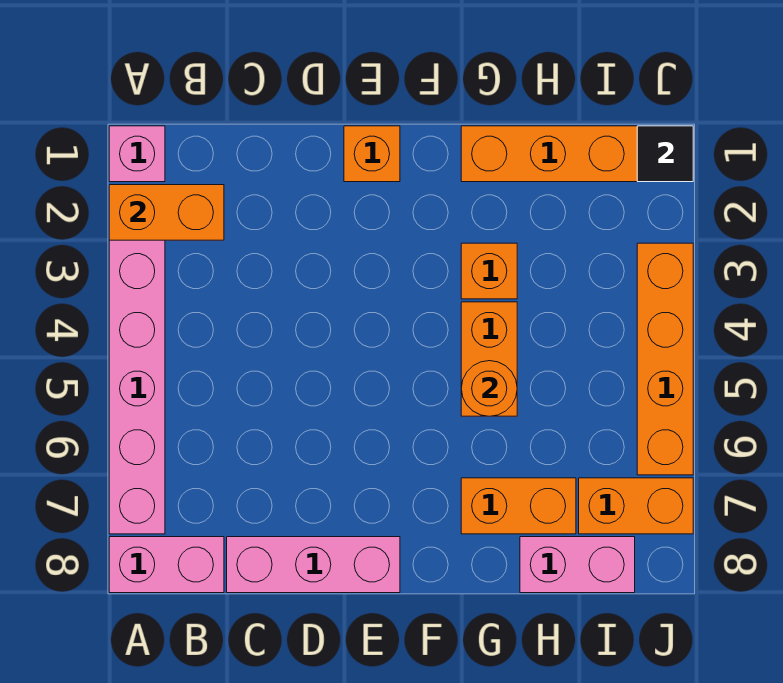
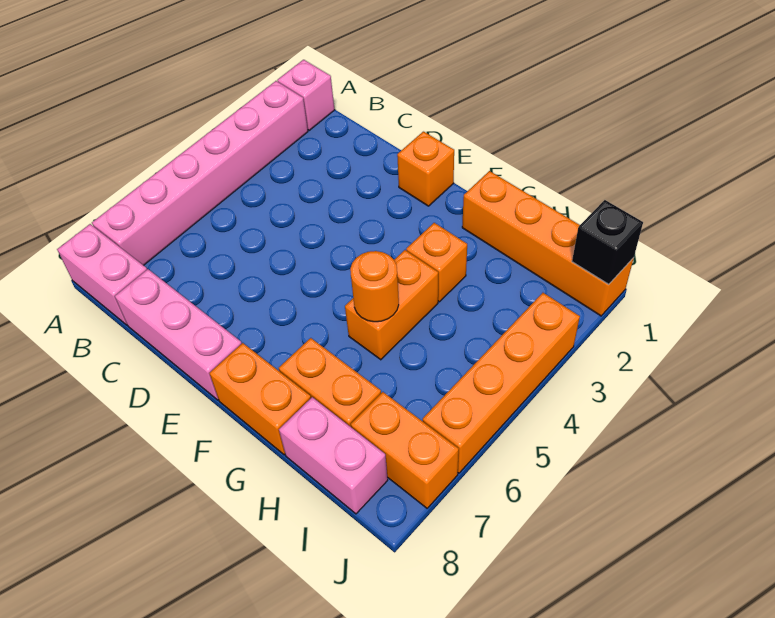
orange 1x2 brick [109,185,224,240] -> orange 1x2 brick moved to [210,343,311,455]
black 1x1 tile [637,126,693,182] -> black 1x1 brick [572,200,643,284]

